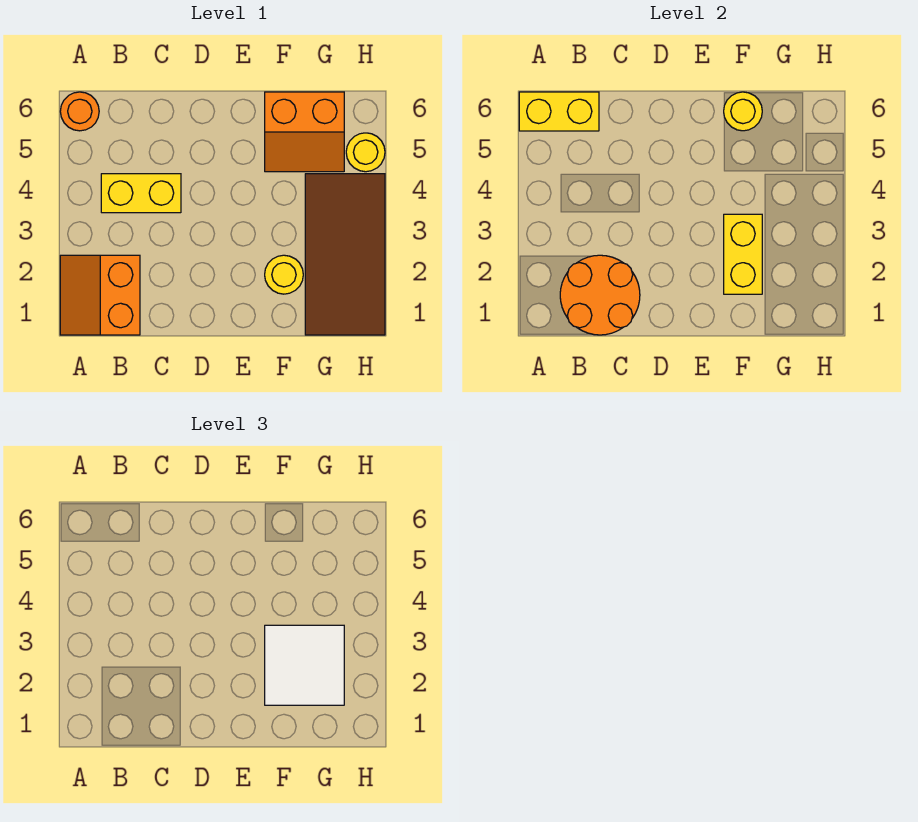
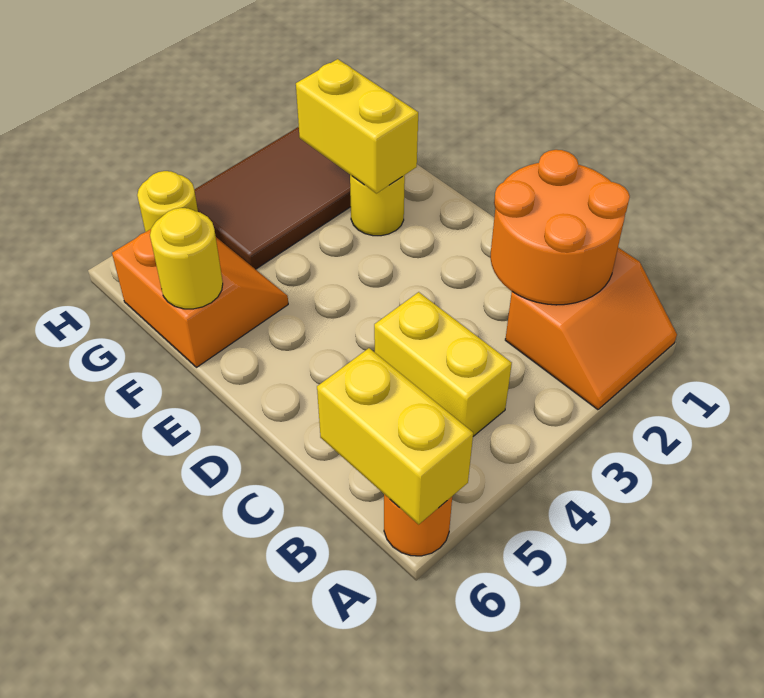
yellow 1x2 brick [724,214,762,294] -> yellow 1x2 brick turned to [296,59,418,193]
white 2x2 tile [265,625,344,705] -> none

